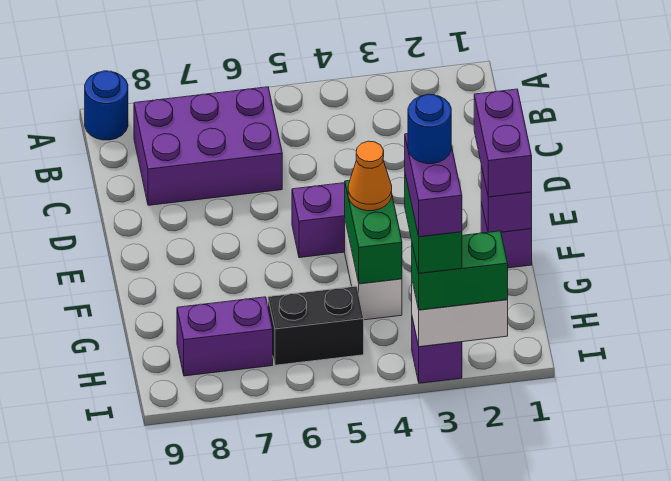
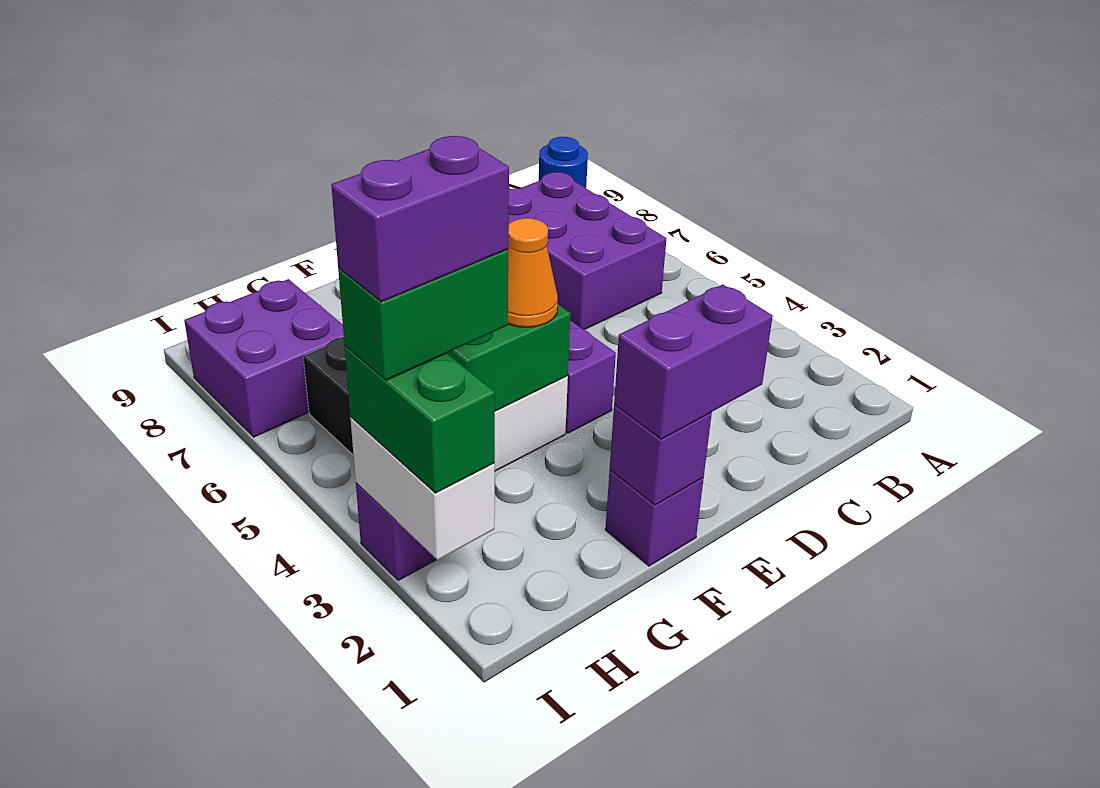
blue 1x1 round brick [408,94,451,164] -> none
purple 1x2 brick [177,297,273,376] -> purple 2x2 brick [184,279,344,437]

